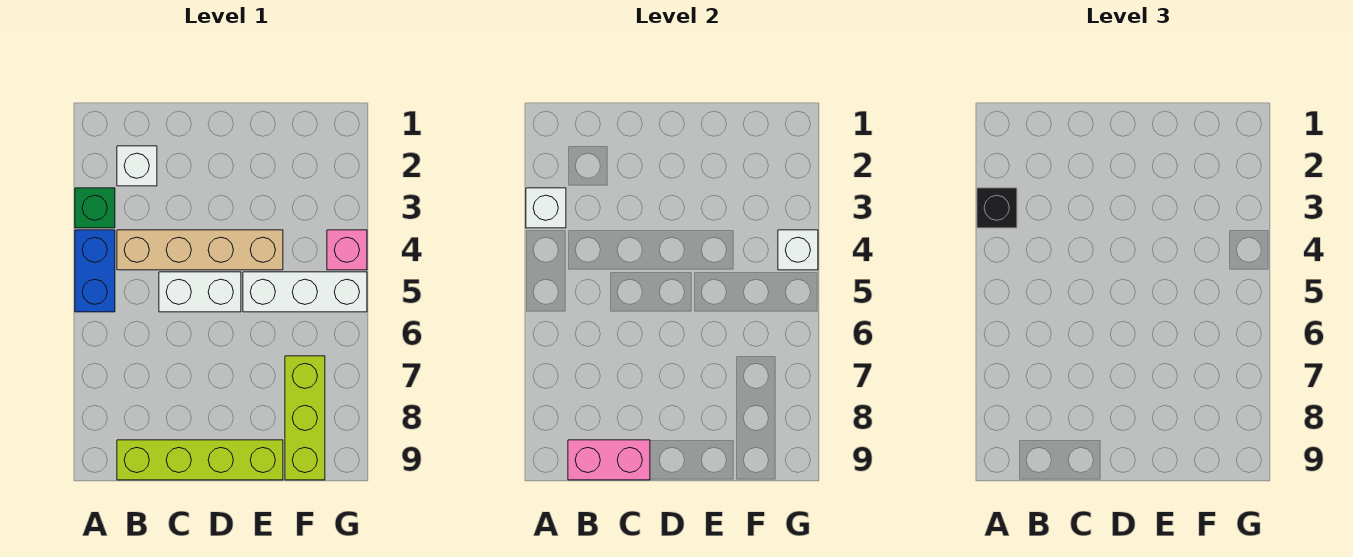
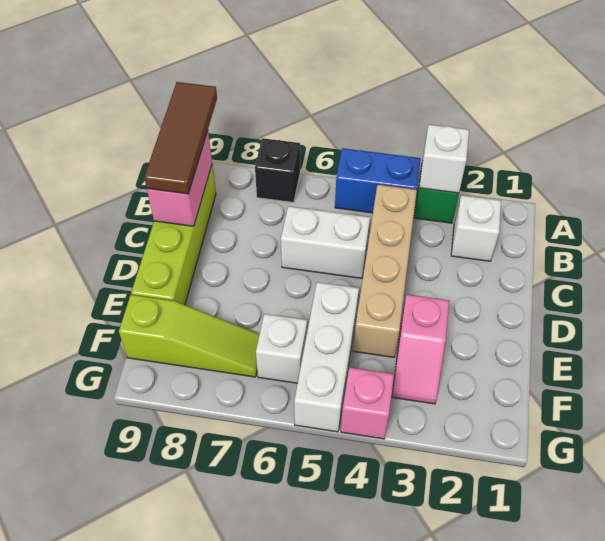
black 1x1 brick [977,188,1017,228] -> black 1x1 brick moved to [255,138,300,202]
none -> brown 1x3 tile [144,82,217,194]
white 1x2 brick [159,272,241,312] -> white 1x2 brick turned to [281,206,370,278]
none -> pink 1x2 slope [392,295,449,404]
lime 1x3 brick [285,356,325,480] -> lime 1x3 slope [119,295,259,377]
white 1x1 brick [778,230,818,270] -> white 1x1 brick moved to [256,314,307,383]

